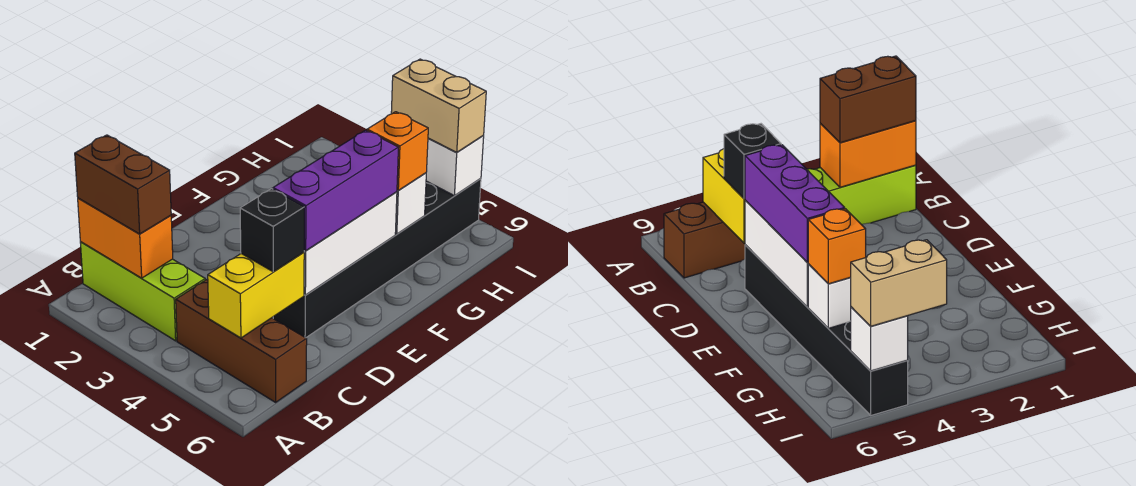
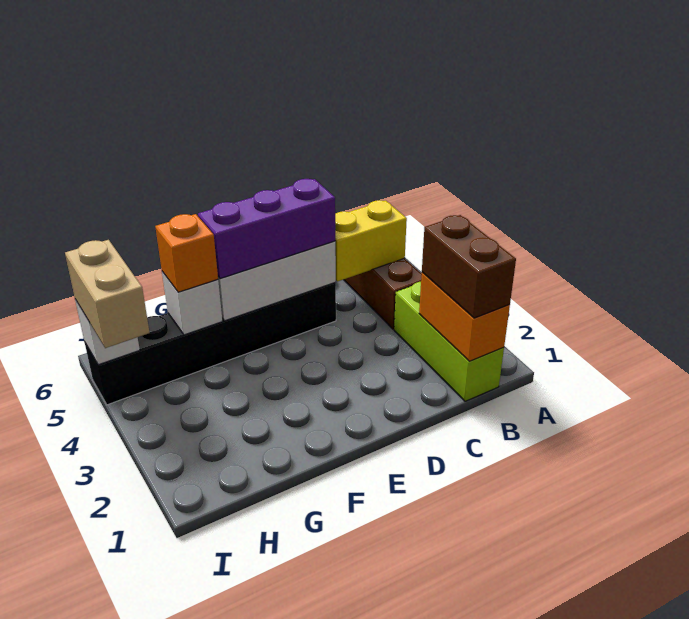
black 1x1 brick [240,189,305,272] -> none

